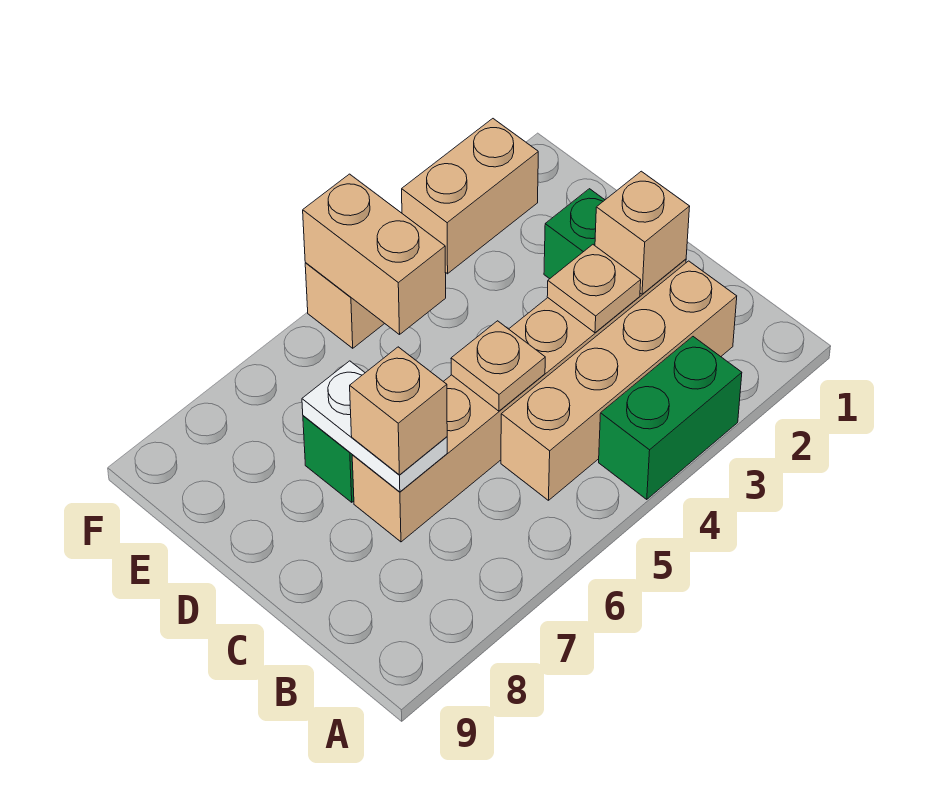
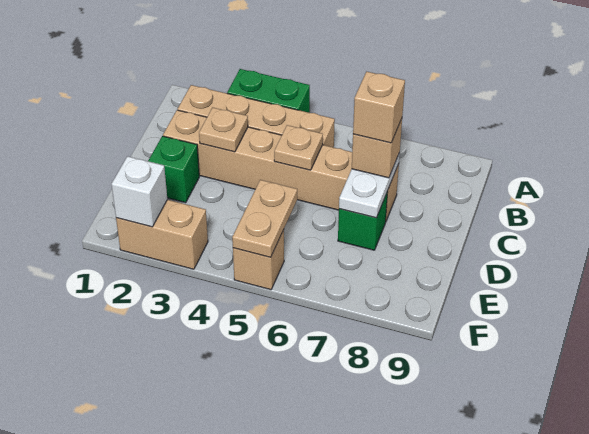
tan 1x1 brick [595,171,690,294] -> tan 1x1 brick moved to [353,72,405,143]
tan 1x2 brick [303,174,446,335] -> tan 1x2 plate [232,180,297,257]
none -> white 1x1 brick [112,156,167,227]

